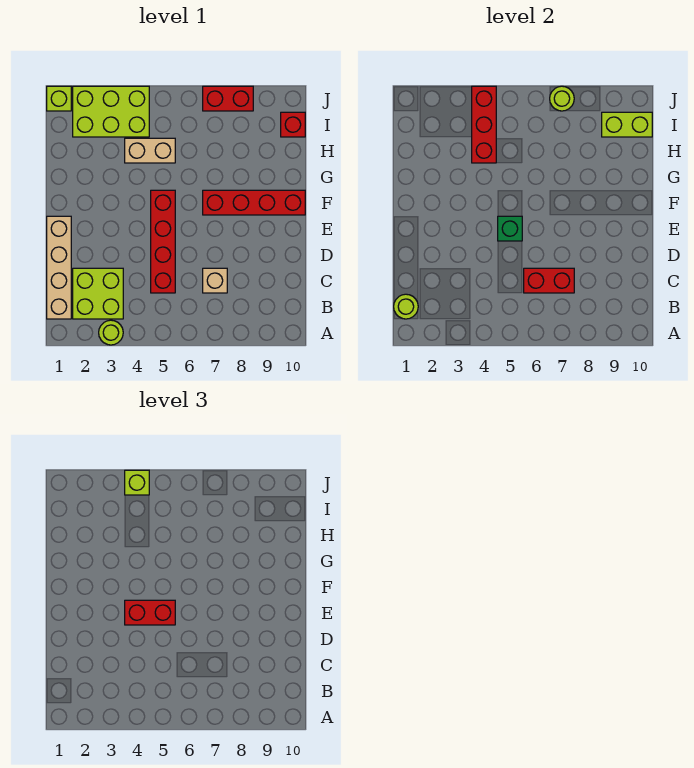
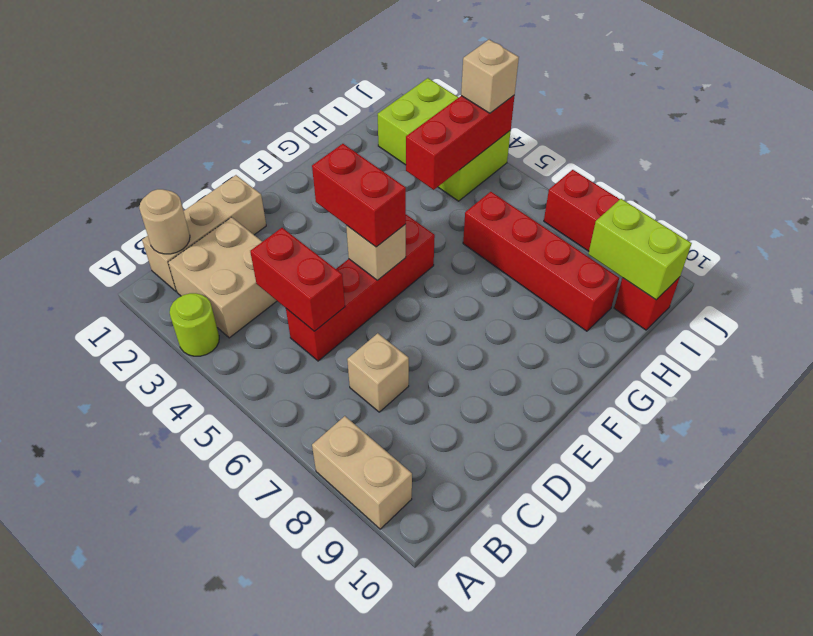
tan 1x4 brick [47,216,71,319] -> tan 1x3 brick [142,175,266,291]
lime 1x1 round brick [394,294,418,319] -> tan 1x1 round brick [139,189,190,254]
lime 2x2 brick [73,268,123,319] -> tan 2x2 brick [168,217,277,338]
red 1x2 brick [524,268,574,293] -> red 1x2 brick moved to [250,228,345,331]
green 1x1 brick [498,216,522,241] -> tan 1x1 brick [346,224,406,280]
red 1x4 brick [203,190,305,215] -> red 1x4 brick moved to [463,192,619,331]
tan 1x2 brick [125,138,175,163] -> tan 1x2 brick moved to [312,416,412,529]
lime 1x1 brick [47,86,71,111] -> none
lime 1x1 brick [125,470,149,495] -> tan 1x1 brick [461,40,519,113]
lime 1x1 round brick [550,86,574,111] -> none

